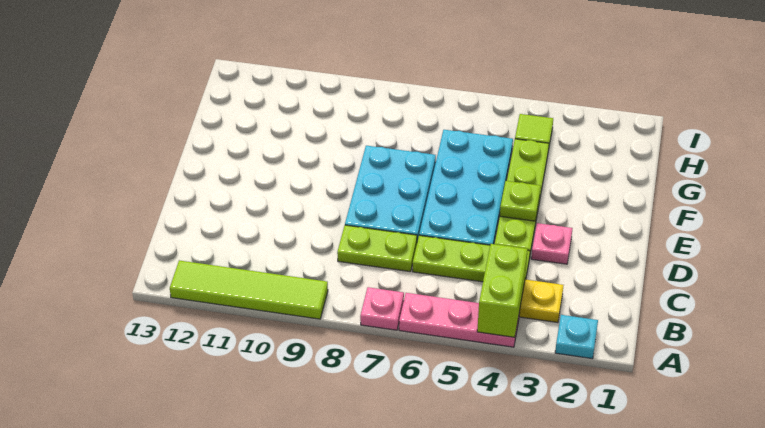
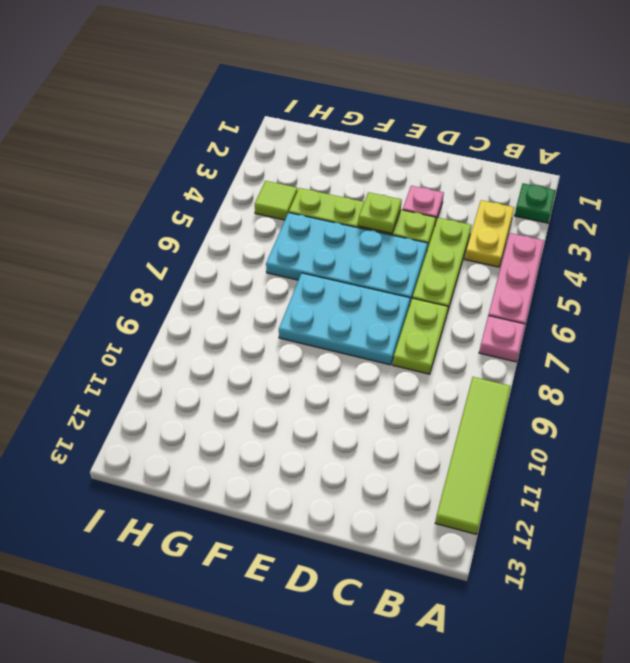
cyan 1x1 plate [555,315,598,359] -> green 1x1 plate [515,183,556,223]
lime 1x2 brick [477,244,528,337] -> none

